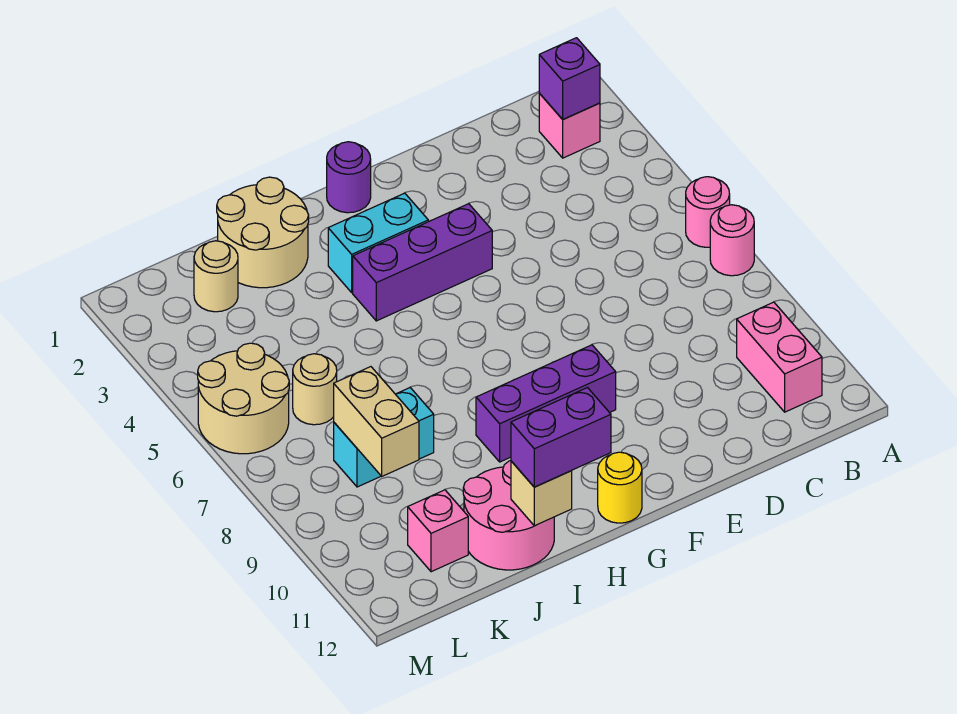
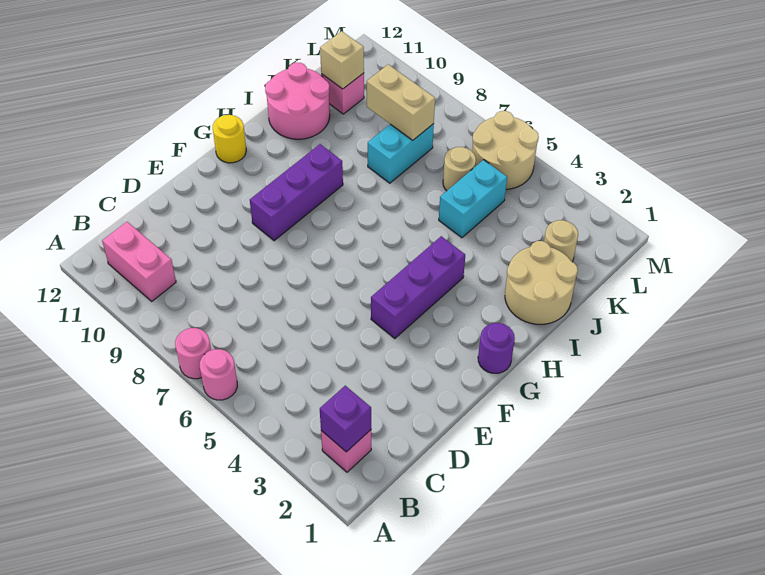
cyan 1x2 brick [328,193,428,292] -> cyan 1x2 brick moved to [439,160,507,238]
purple 1x2 brick [511,388,611,487] -> none
tan 1x1 brick [511,461,572,526] -> tan 1x1 brick moved to [320,31,364,89]

